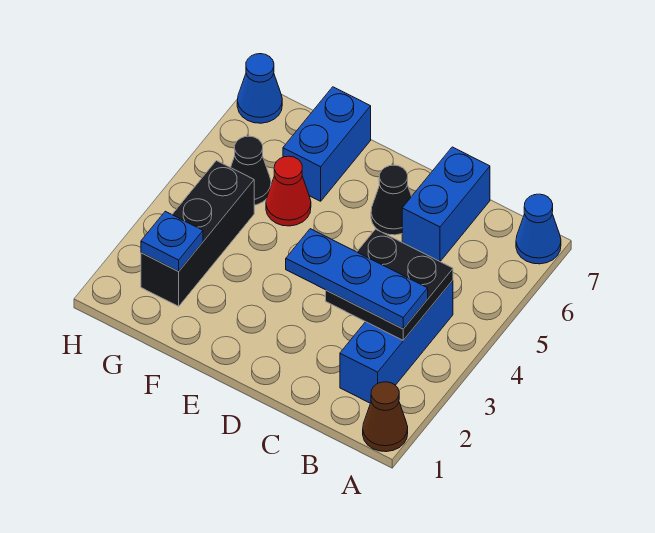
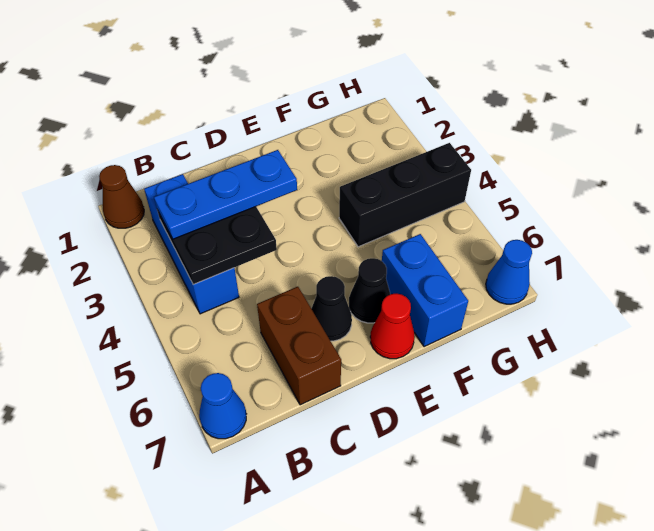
blue 1x2 brick [402,147,490,261] -> brown 1x2 brick [257,287,341,405]
red 1x1 cone [266,156,311,226] -> red 1x1 cone moved to [370,293,415,359]
black 1x3 brick [141,161,254,306] -> black 1x3 brick turned to [339,143,471,247]
blue 1x1 plate [141,211,203,271] -> none
black 1x1 cone [231,136,271,205] -> black 1x1 cone moved to [349,258,390,323]

